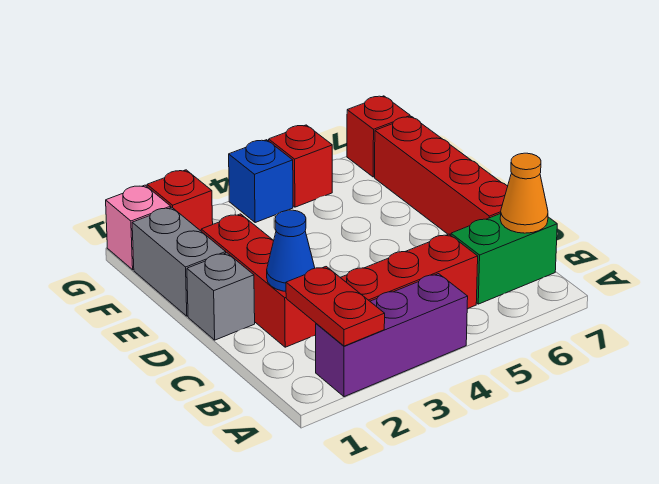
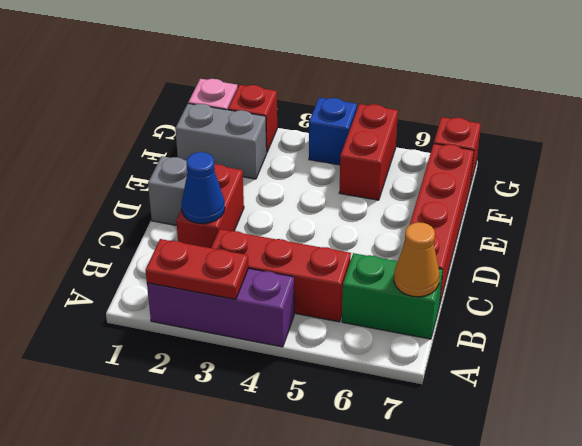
red 1x2 plate [286,267,385,346] -> red 1x2 plate turned to [146,239,248,299]
red 1x3 brick [201,214,316,347] -> red 1x2 brick [176,164,244,248]
grey 1x2 brick [132,207,226,316] -> grey 1x2 brick turned to [175,104,267,179]
red 1x1 brick [269,125,332,207] -> red 1x2 brick [339,104,398,200]

